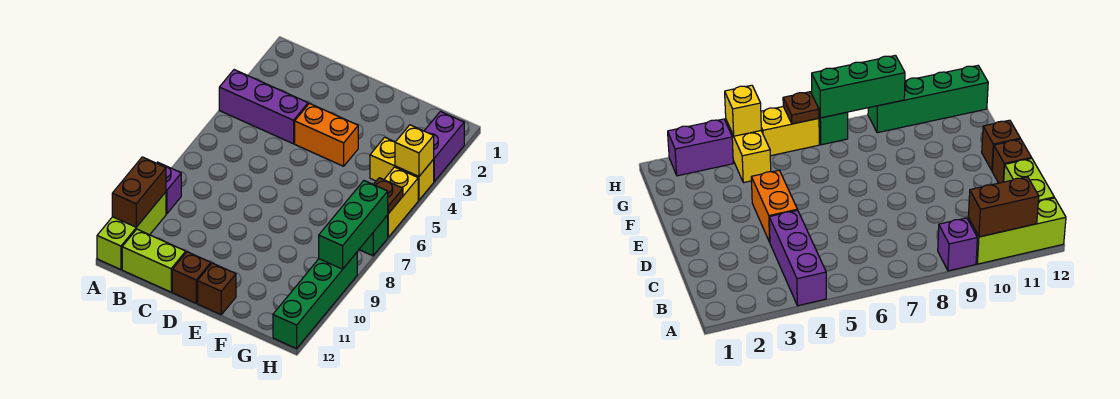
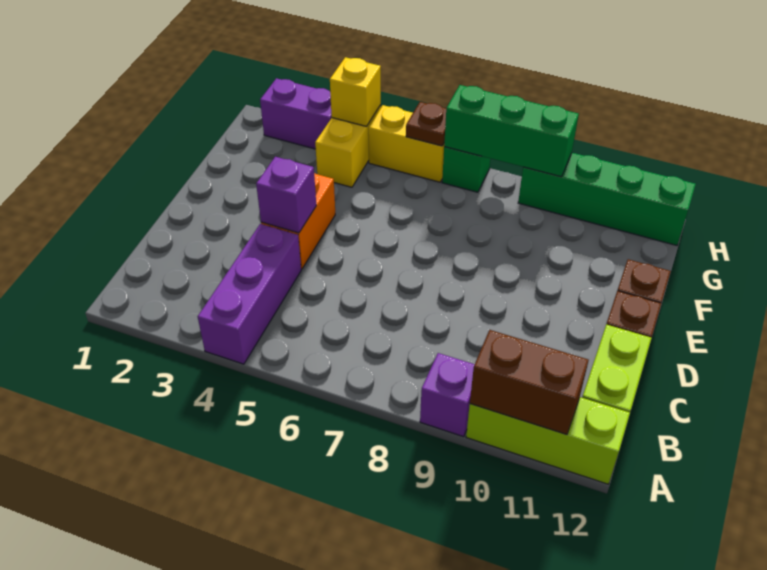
none -> purple 1x1 brick [256,157,316,233]

